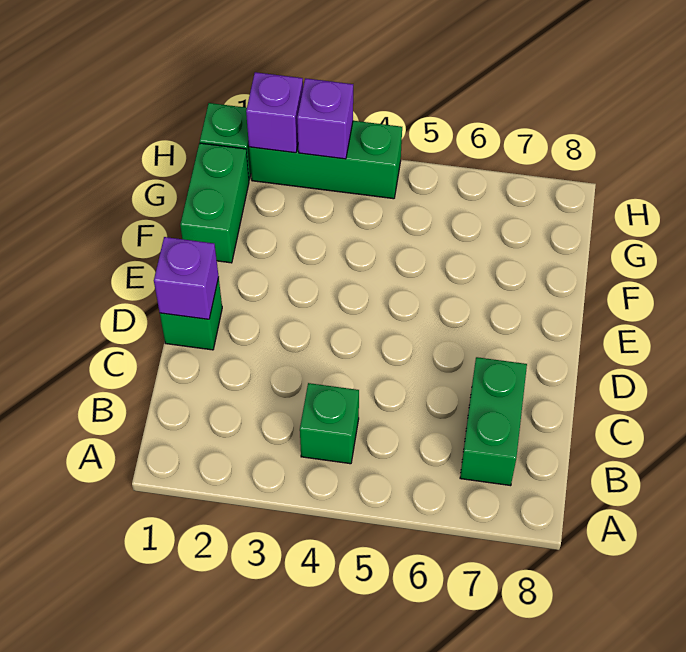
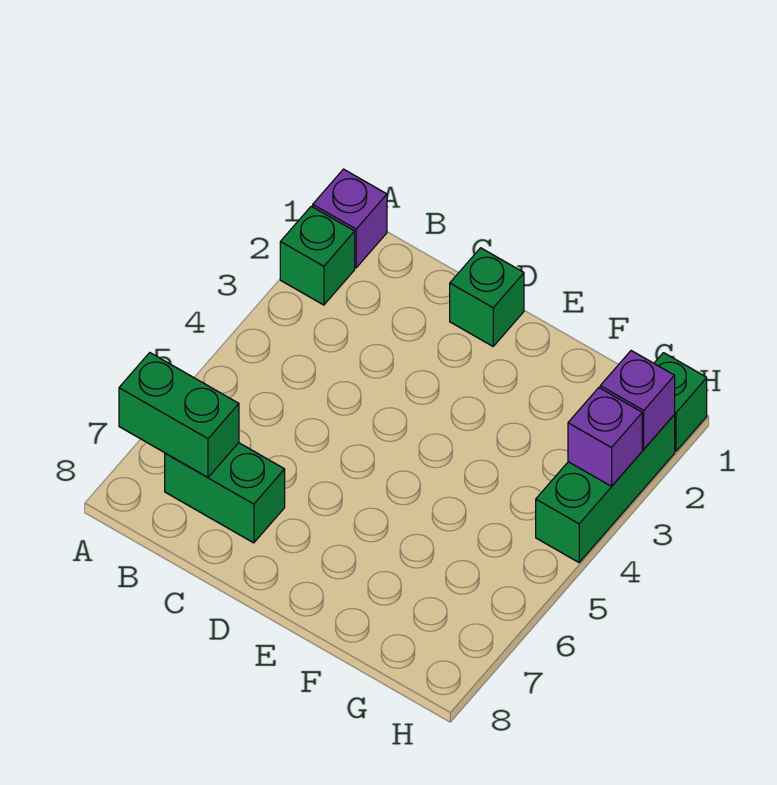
green 1x1 brick [300,383,359,464] -> green 1x1 brick moved to [280,206,355,305]
purple 1x1 brick [154,237,219,319] -> purple 1x1 brick moved to [313,169,387,268]
green 1x2 brick [180,143,249,263] -> green 1x2 brick moved to [119,353,239,477]

